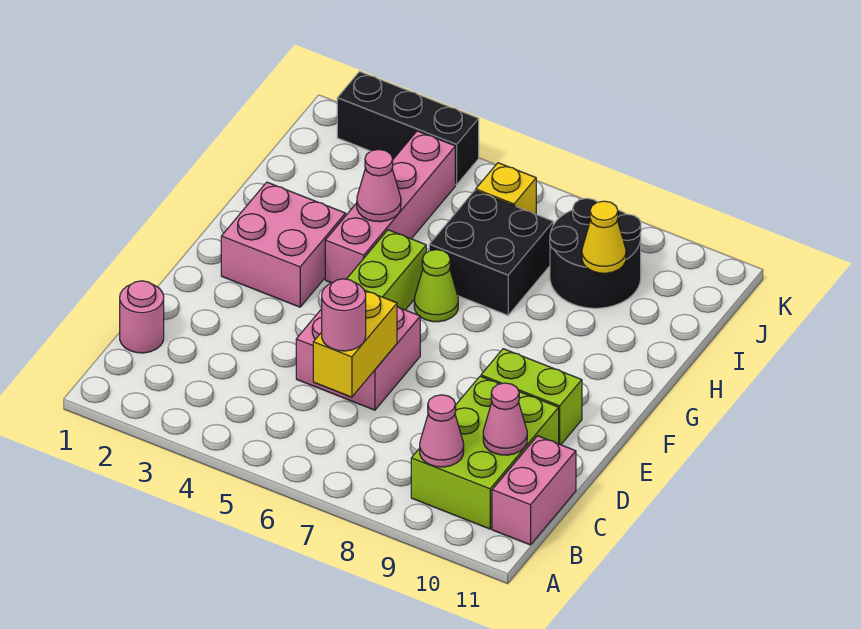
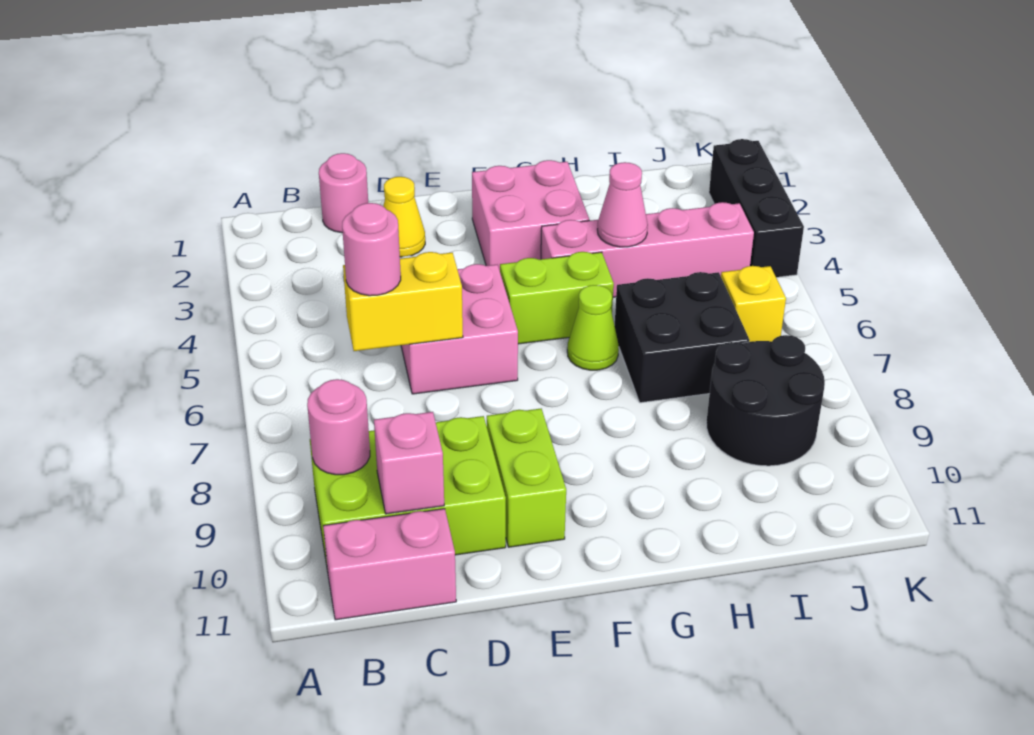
pink 1x1 cone [420,395,464,467] -> pink 1x1 round brick [307,379,370,475]
pink 1x1 cone [483,383,527,455] -> pink 1x1 brick [374,412,444,514]
yellow 1x1 cone [582,201,626,273] -> yellow 1x1 cone moved to [383,177,425,257]

